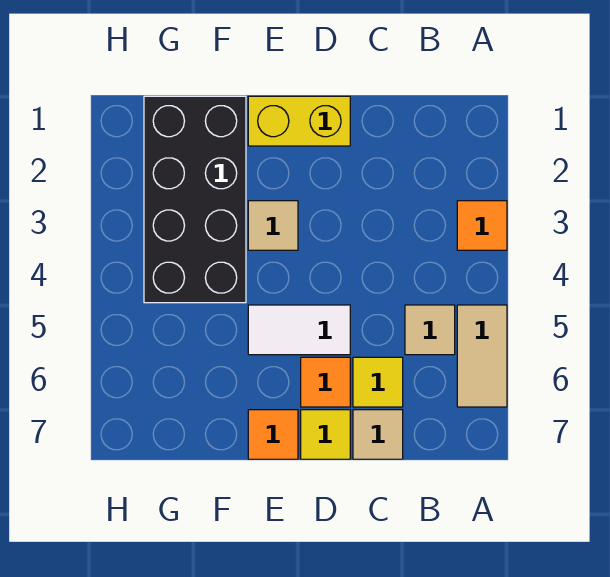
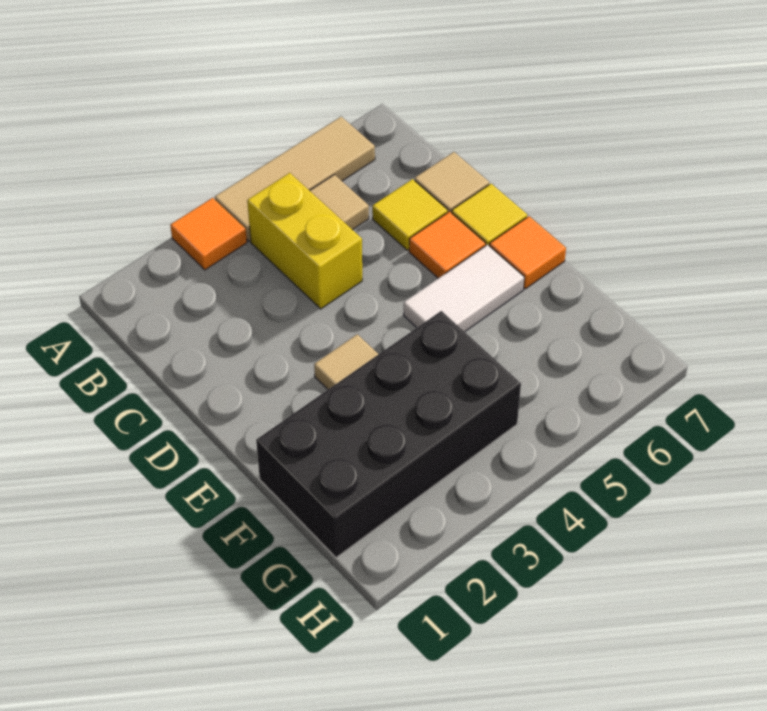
tan 1x2 tile [457,305,507,407] -> tan 1x3 tile [215,117,375,241]
yellow 1x2 brick [248,96,350,146] -> yellow 1x2 brick moved to [247,173,362,309]
white 1x2 tile [248,305,350,355] -> white 1x2 tile turned to [404,245,524,332]

